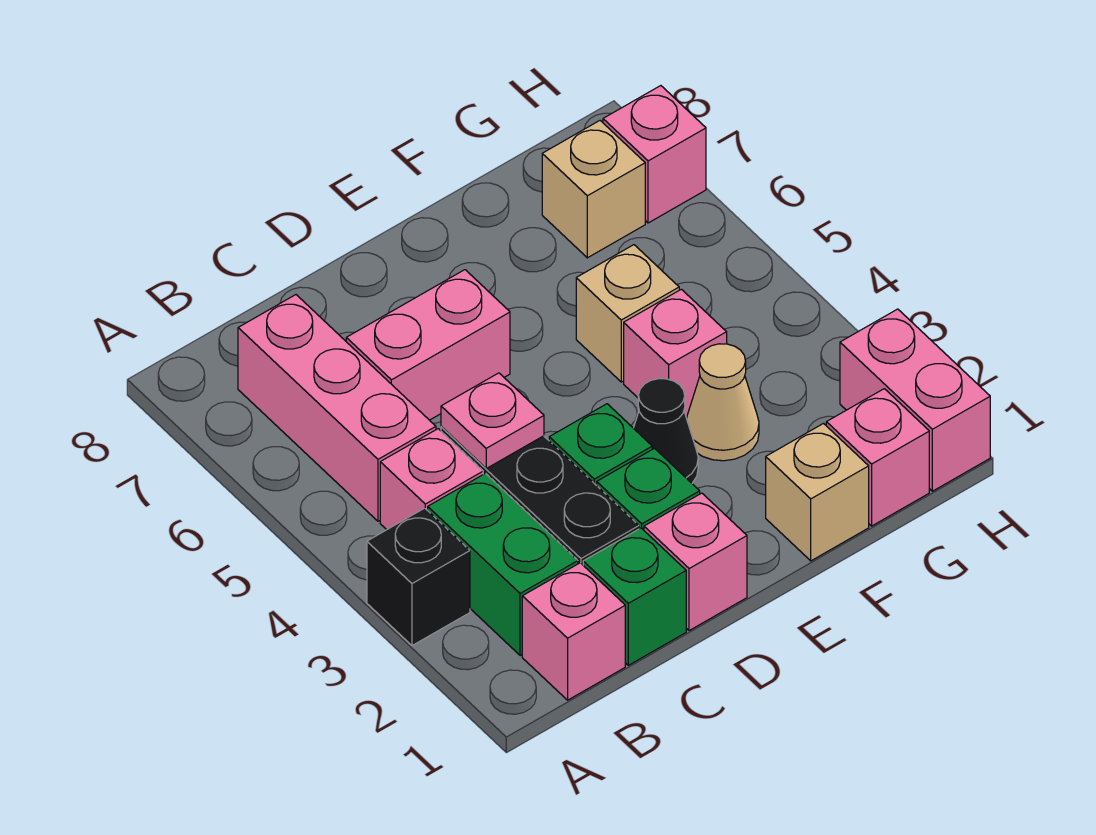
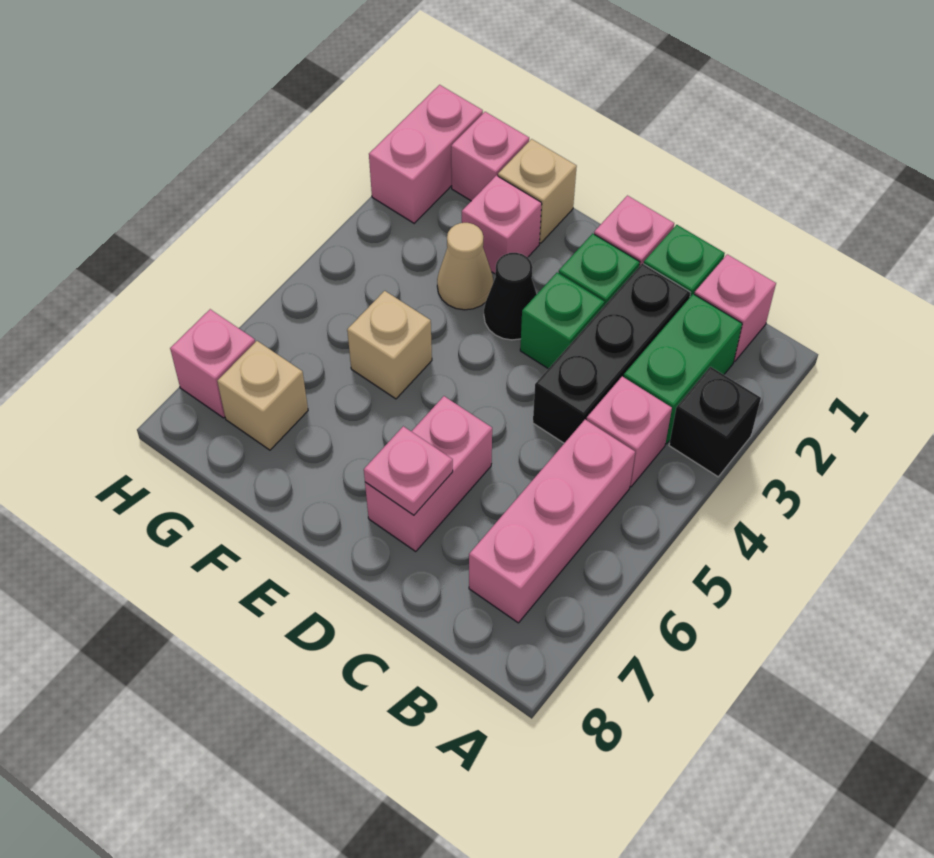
pink 1x1 plate [441,373,544,468] -> pink 1x1 plate moved to [364,426,453,515]
pink 1x2 brick [346,270,510,420] -> pink 1x2 brick turned to [365,396,492,551]
pink 1x1 brick [624,289,727,417] -> pink 1x1 brick moved to [462,175,542,274]

